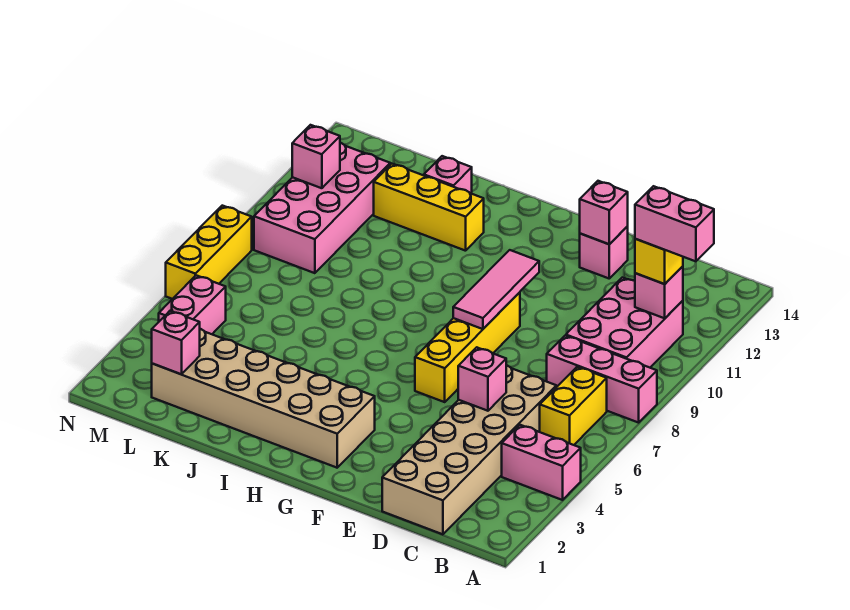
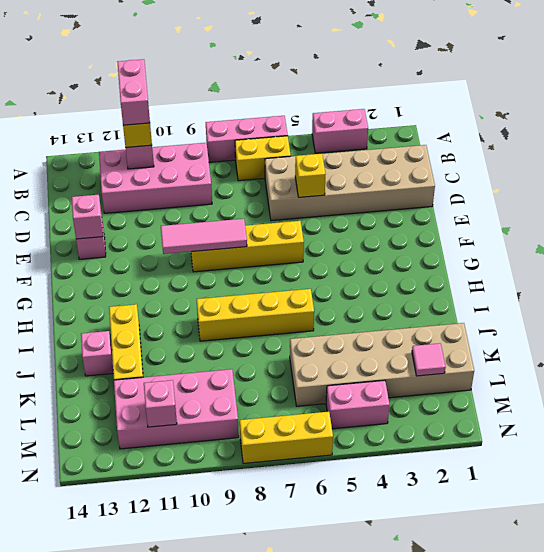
pink 1x2 brick [502,425,581,500] -> pink 1x2 brick turned to [312,109,368,153]
pink 1x3 brick [547,336,657,423] -> pink 1x3 brick turned to [206,116,288,162]
pink 2x3 brick [566,278,683,368] -> pink 2x4 brick [99,143,212,213]
pink 1x1 brick [458,347,506,411] -> yellow 1x1 brick [295,154,326,197]
tan 2x6 brick [152,329,375,468] -> tan 2x6 brick turned to [290,323,474,406]
none -> yellow 1x4 brick [197,289,314,341]
pink 1x1 brick [152,311,200,374] -> pink 1x1 tile [412,343,446,376]

